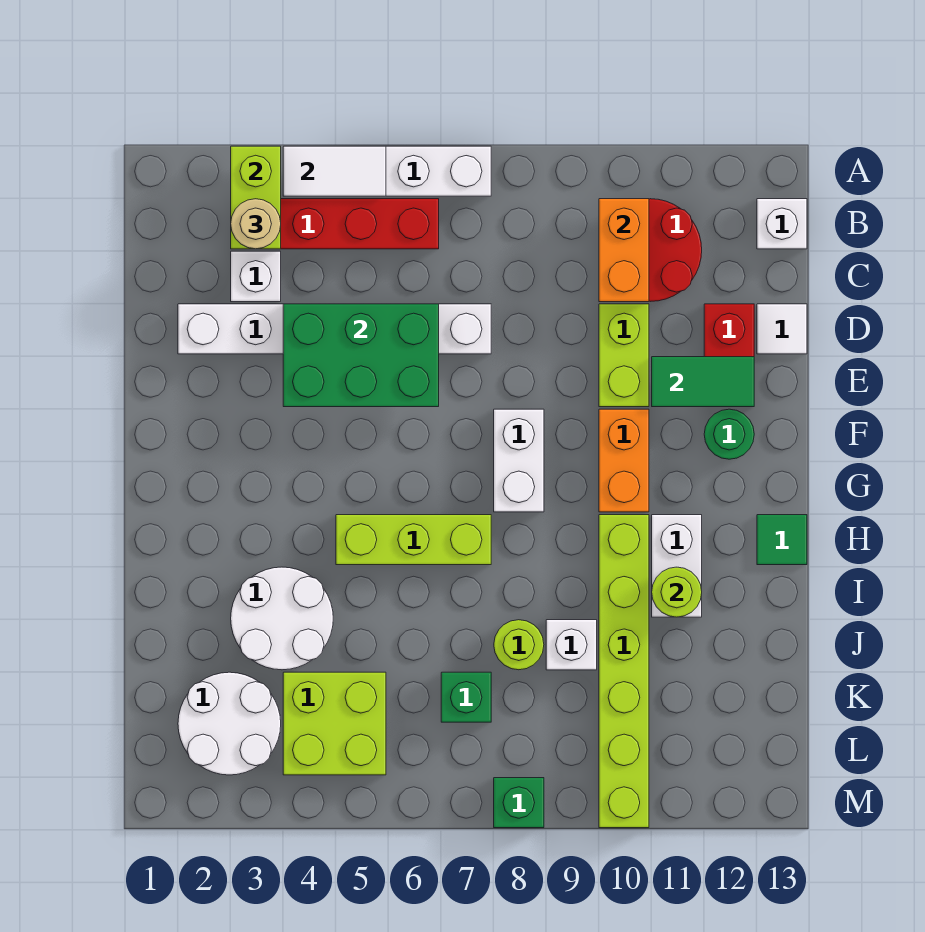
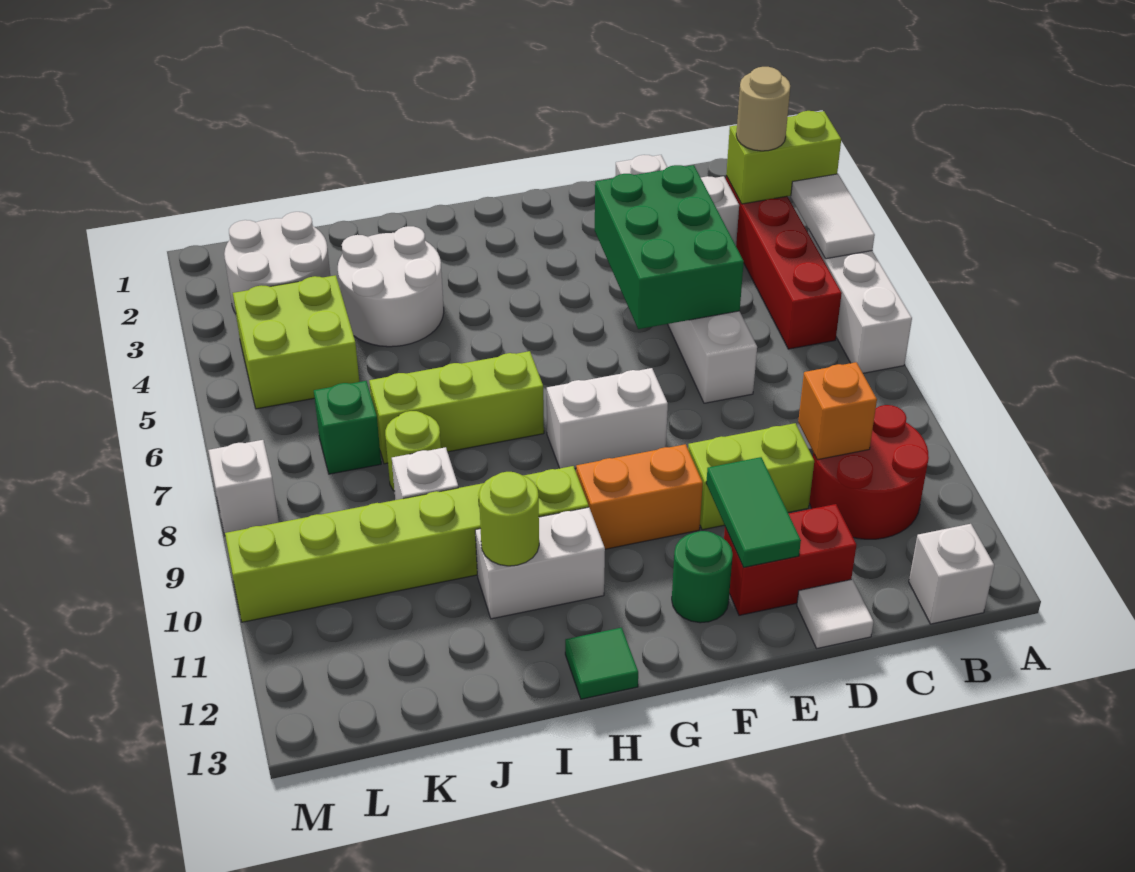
orange 1x2 brick [599,199,649,302] -> orange 1x1 brick [798,362,877,460]
lime 1x3 brick [336,515,491,565] -> lime 1x3 brick turned to [369,351,544,464]
green 1x1 brick [494,778,544,828] -> white 1x1 brick [208,440,279,536]

